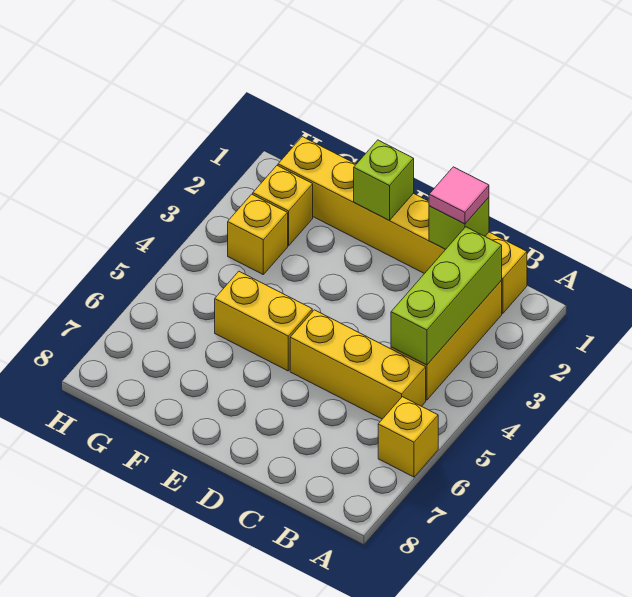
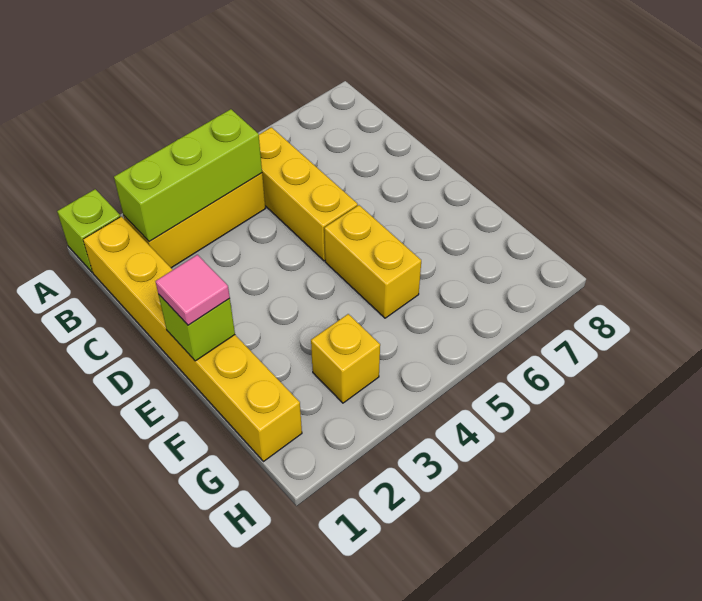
yellow 1x1 brick [378,397,438,477] -> none
lime 1x1 brick [429,197,489,249] -> lime 1x1 brick moved to [57,189,121,272]
pink 1x1 tile [429,167,489,224] -> pink 1x1 tile moved to [156,255,230,325]
yellow 1x1 brick [253,166,313,246] -> none

